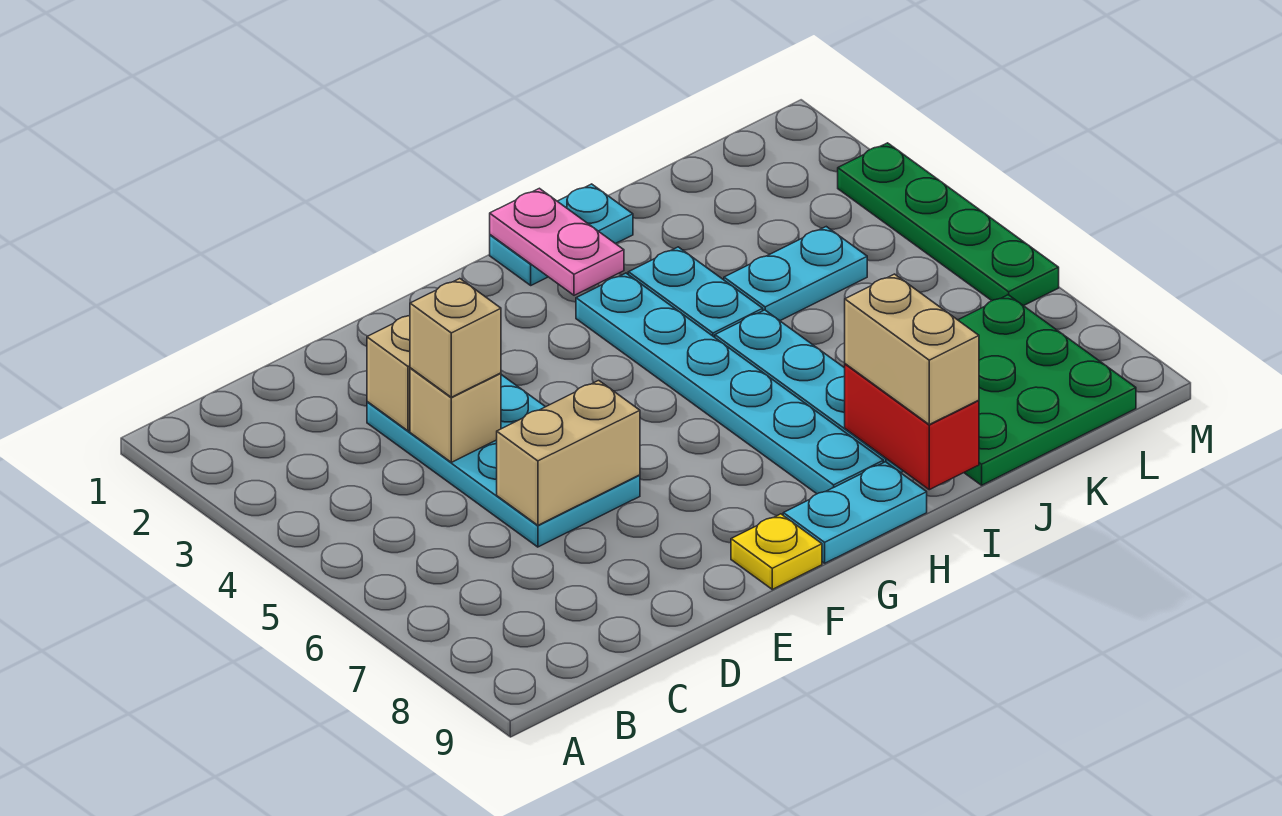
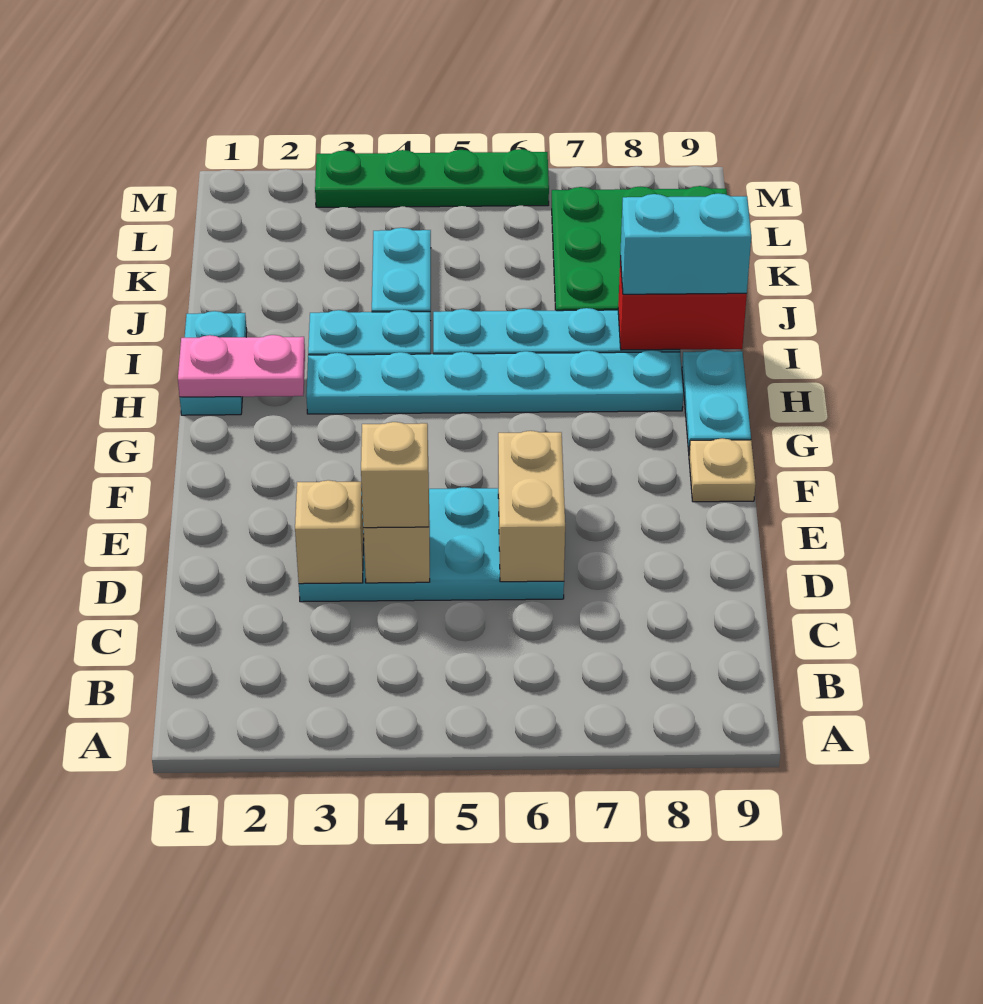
yellow 1x1 plate [731,514,822,589] -> tan 1x1 plate [689,438,756,502]
tan 1x2 brick [845,274,979,424] -> cyan 1x2 brick [620,193,751,294]

